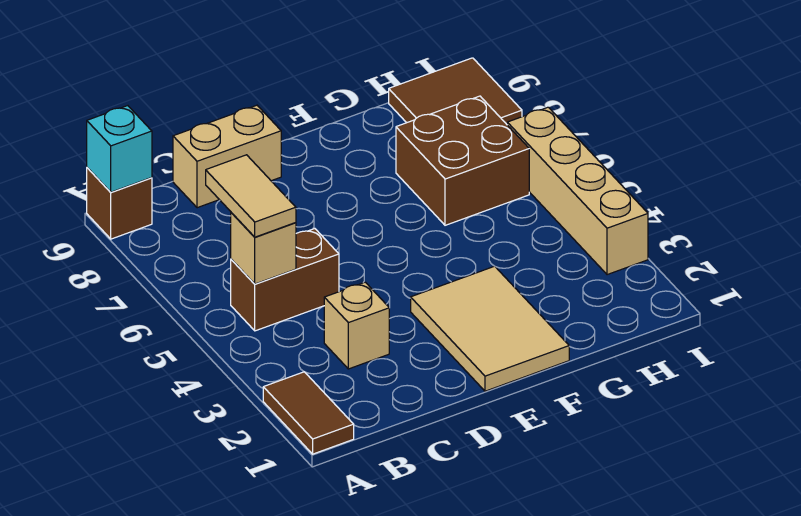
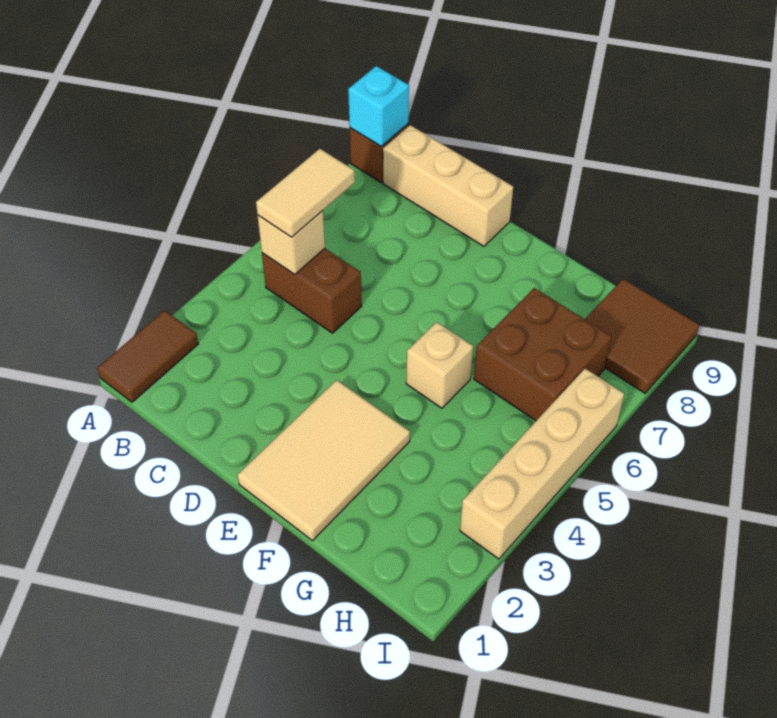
tan 1x1 brick [324,282,389,369] -> tan 1x1 brick moved to [406,322,473,408]
tan 1x2 brick [173,105,281,208] -> tan 1x3 brick [383,125,513,246]

